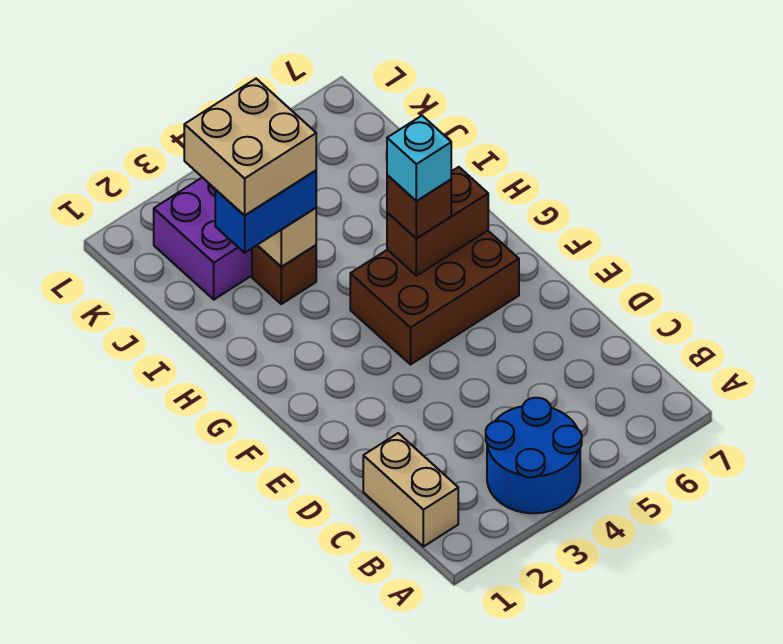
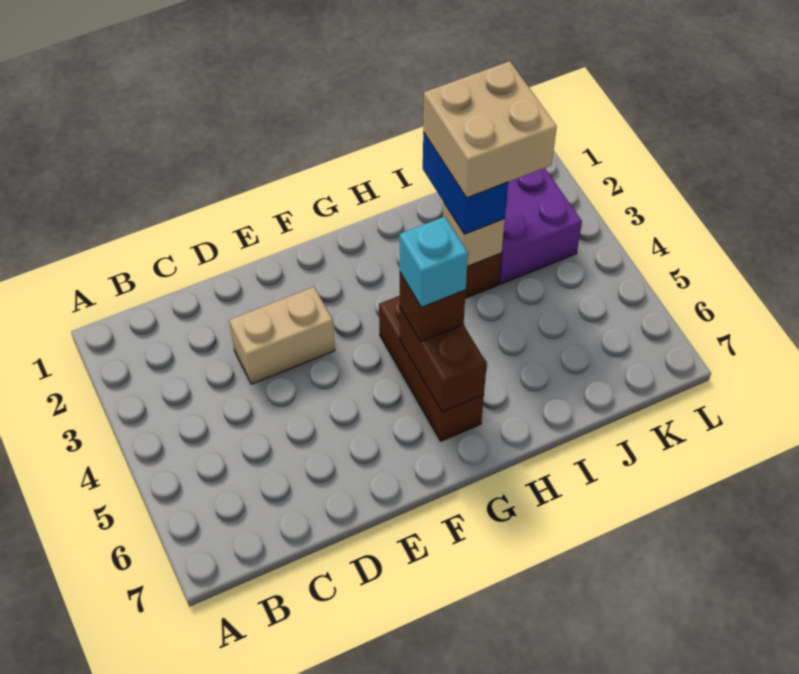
blue 2x2 round brick [486,398,582,513] -> none
tan 1x2 brick [363,433,458,547] -> tan 1x2 brick moved to [229,287,335,384]
brown 2x3 brick [350,231,519,364] -> brown 1x3 brick [379,296,484,441]

